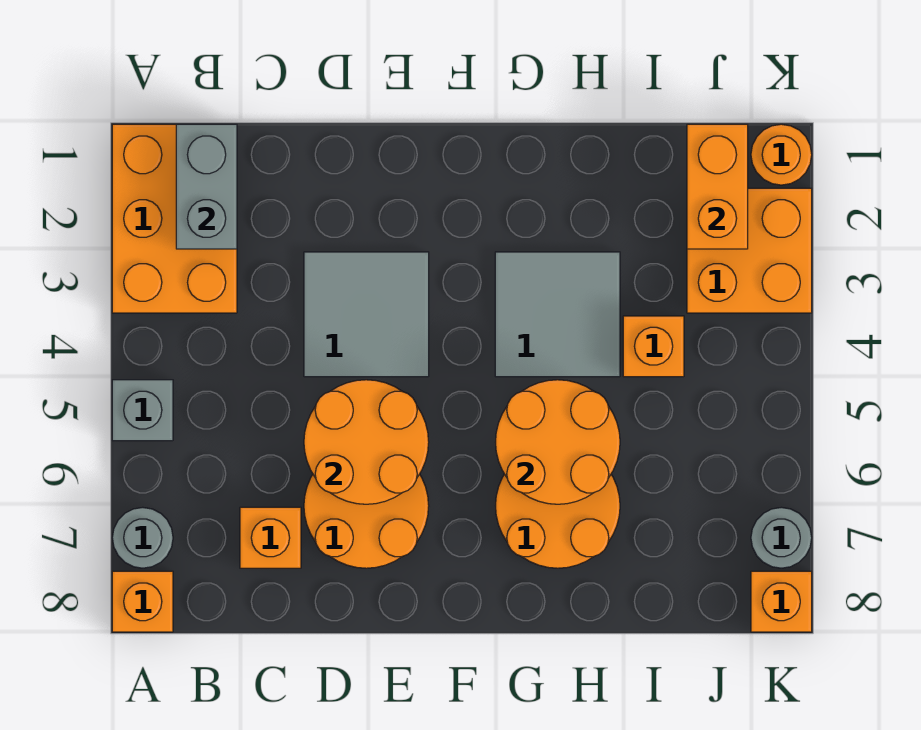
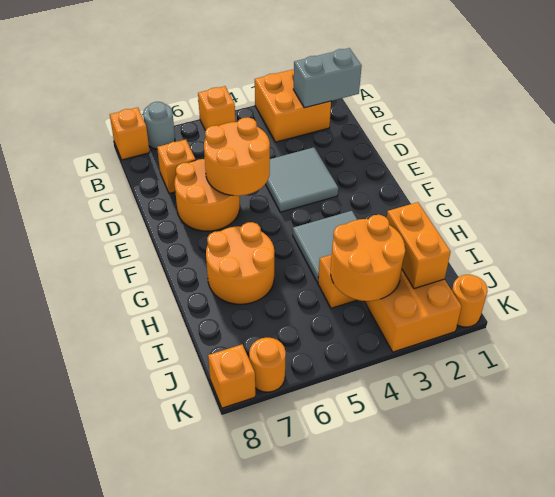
orange 2x3 brick [112,124,237,313] -> orange 2x2 brick [255,69,331,142]
grey 1x1 brick [112,380,173,441] -> orange 1x1 brick [198,86,235,130]
orange 2x2 round brick [496,380,620,504] -> orange 2x2 round brick moved to [331,215,405,301]
orange 1x2 brick [687,124,748,249] -> orange 1x2 brick turned to [387,202,451,289]
grey 1x1 round brick [751,507,812,568] -> orange 1x1 round brick [249,337,286,392]

